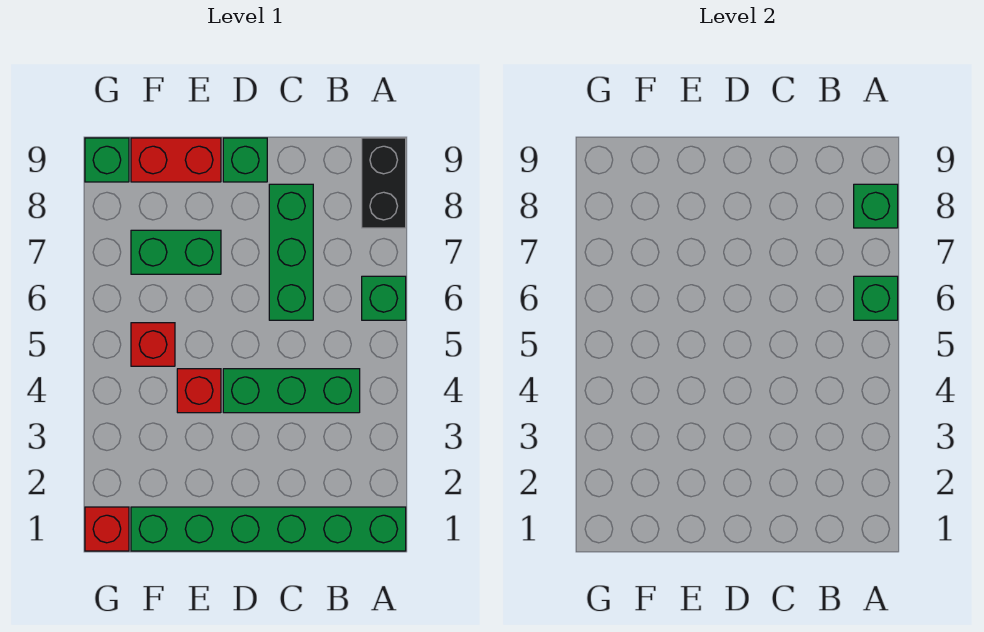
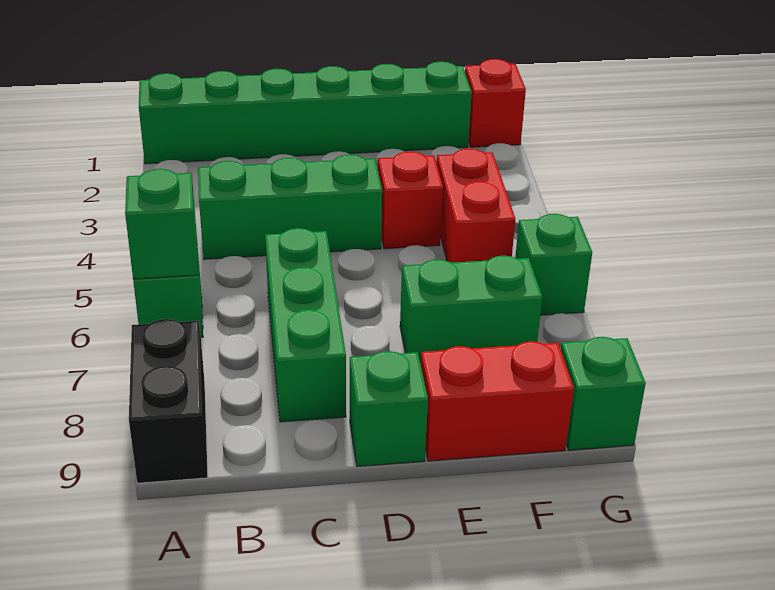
green 1x1 brick [854,184,898,228] -> green 1x1 brick moved to [515,214,592,315]
red 1x1 brick [131,323,175,366] -> red 1x2 brick [437,149,515,263]

